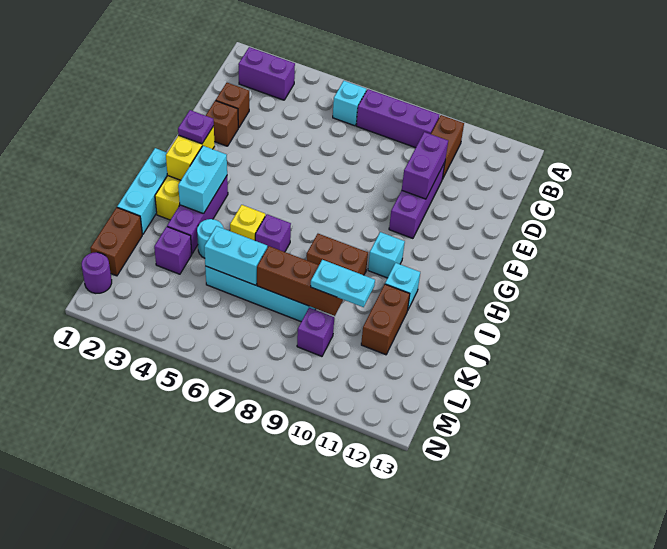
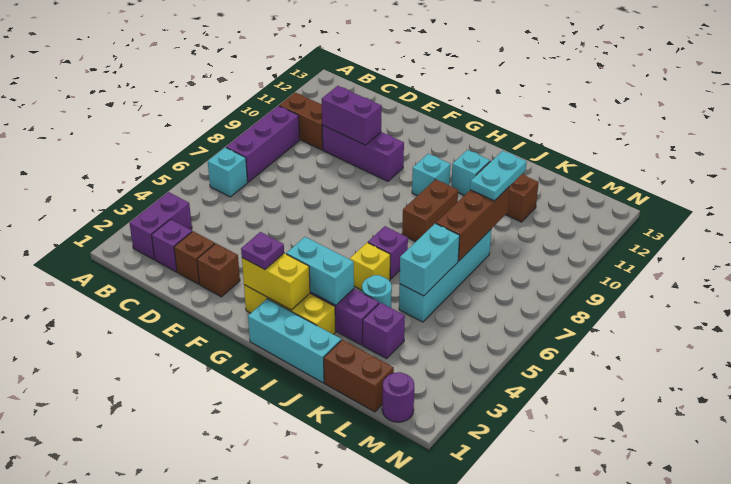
purple 1x1 brick [297,308,334,356] -> purple 1x1 brick moved to [152,219,192,272]

